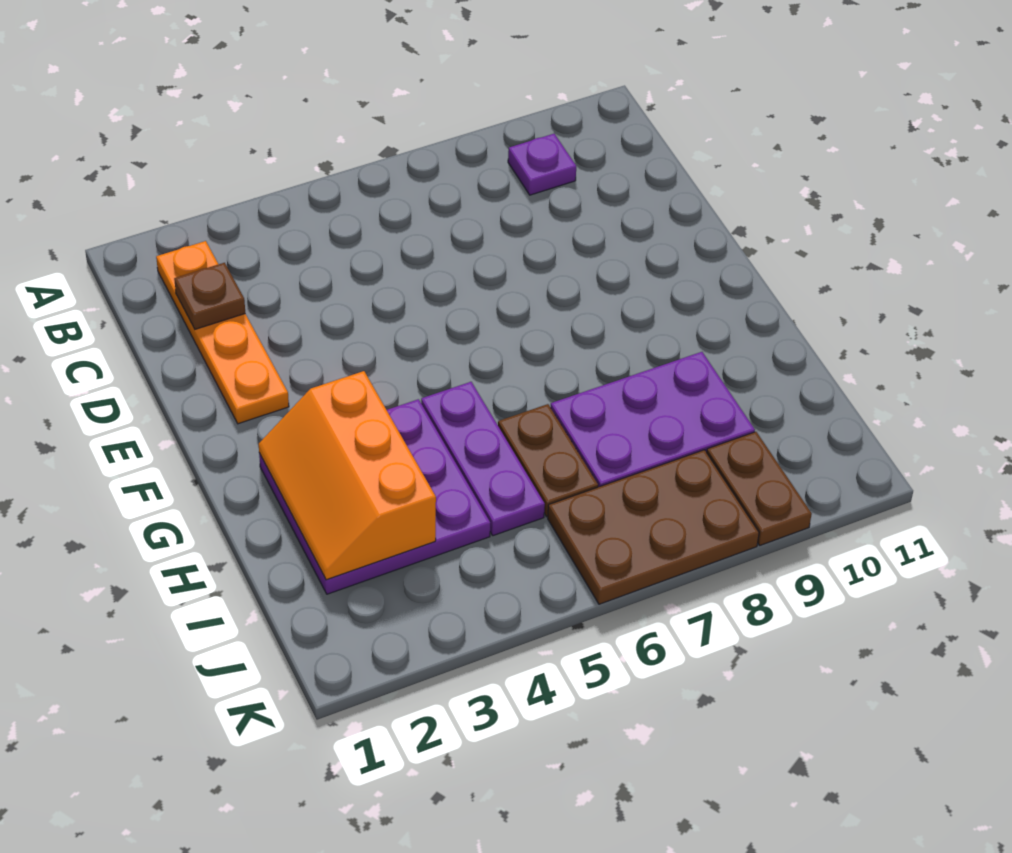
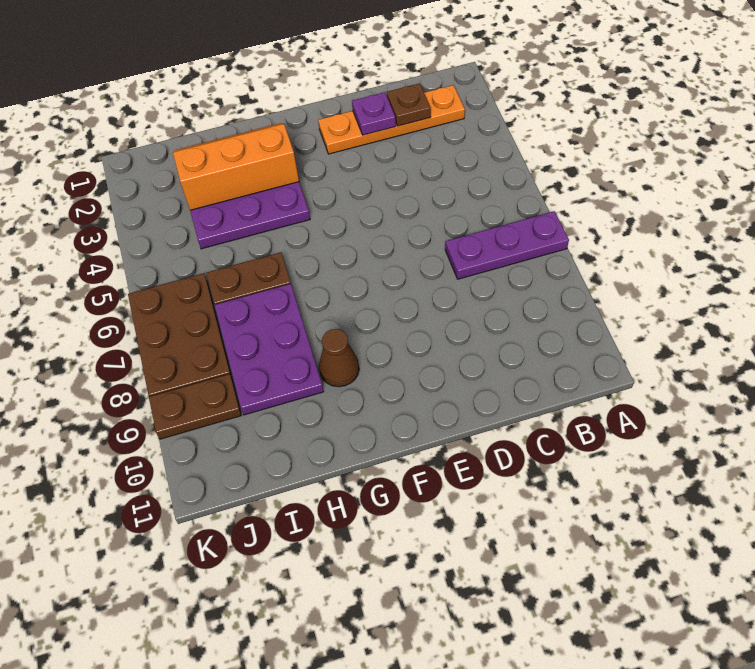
purple 1x1 plate [508,134,576,195] -> purple 1x1 plate moved to [352,92,396,135]
purple 1x3 plate [421,382,545,536] -> purple 1x3 plate moved to [445,211,569,279]
none -> brown 1x1 cone [319,329,359,387]

